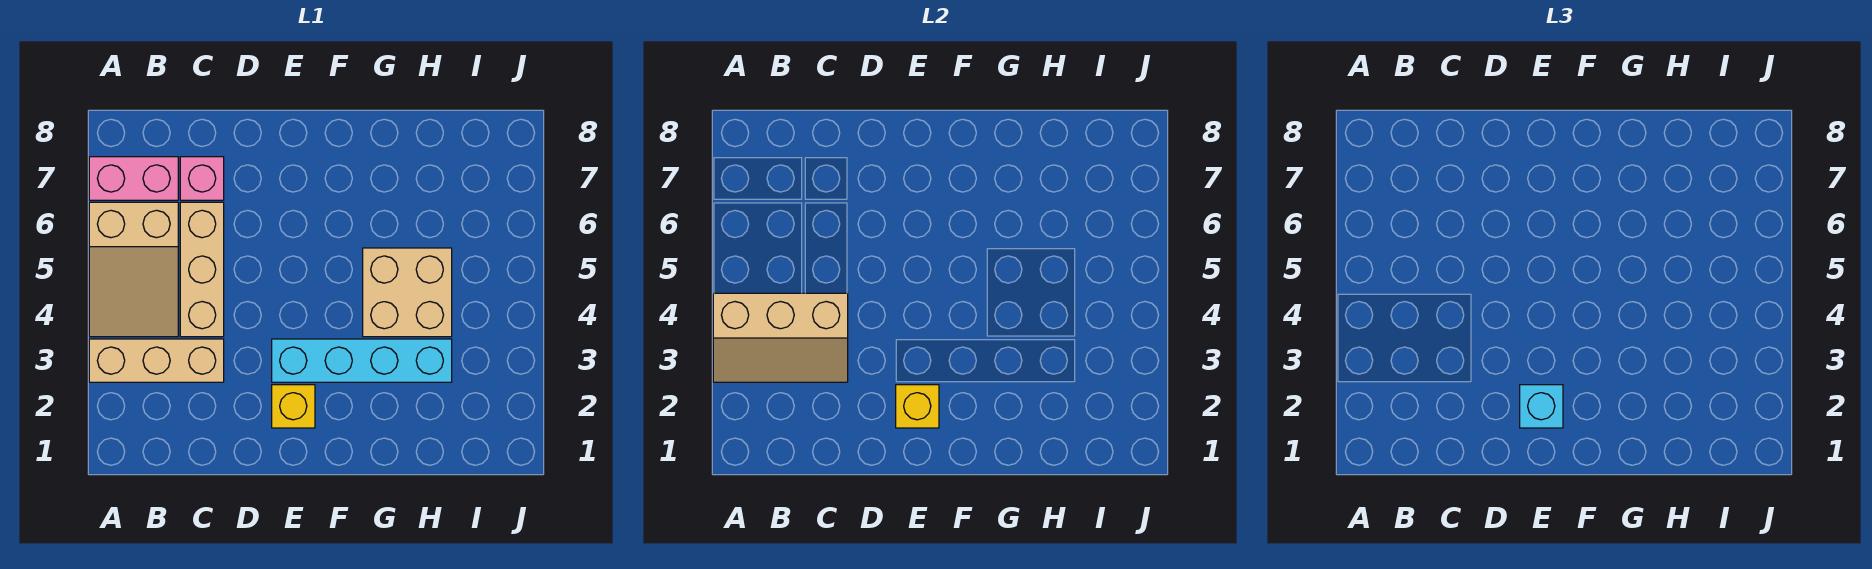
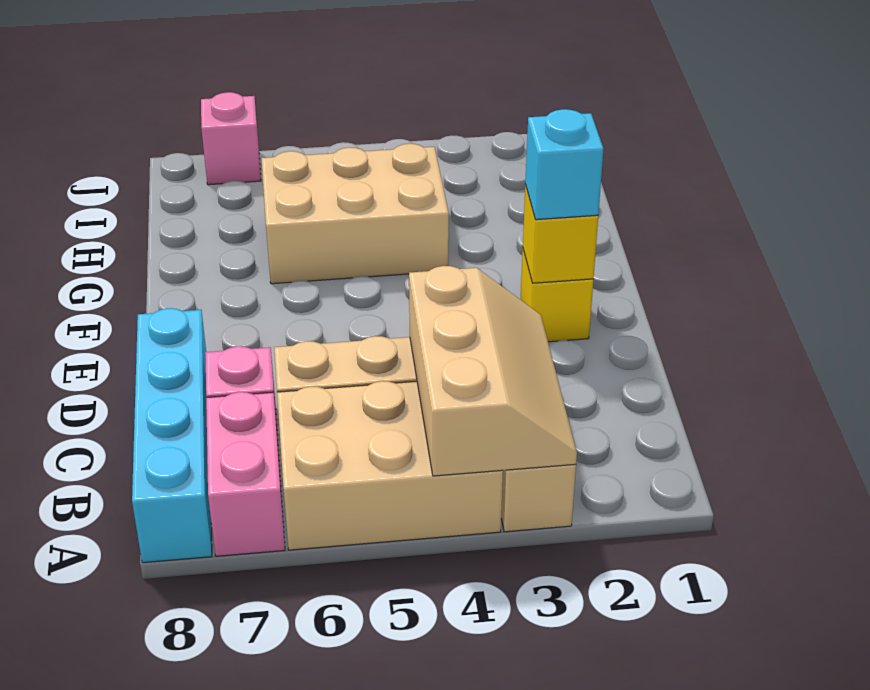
tan 2x3 slope [89,202,178,337] -> tan 2x3 brick [277,381,503,550]
cyan 1x4 brick [272,339,452,382] -> cyan 1x4 brick moved to [132,308,212,563]
tan 2x2 brick [363,248,452,337] -> tan 2x3 brick [261,144,449,284]
none -> pink 1x1 brick [201,92,261,185]

